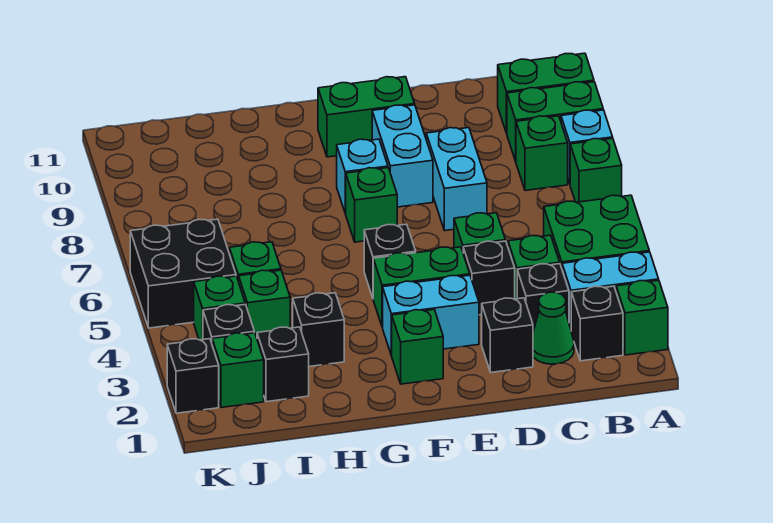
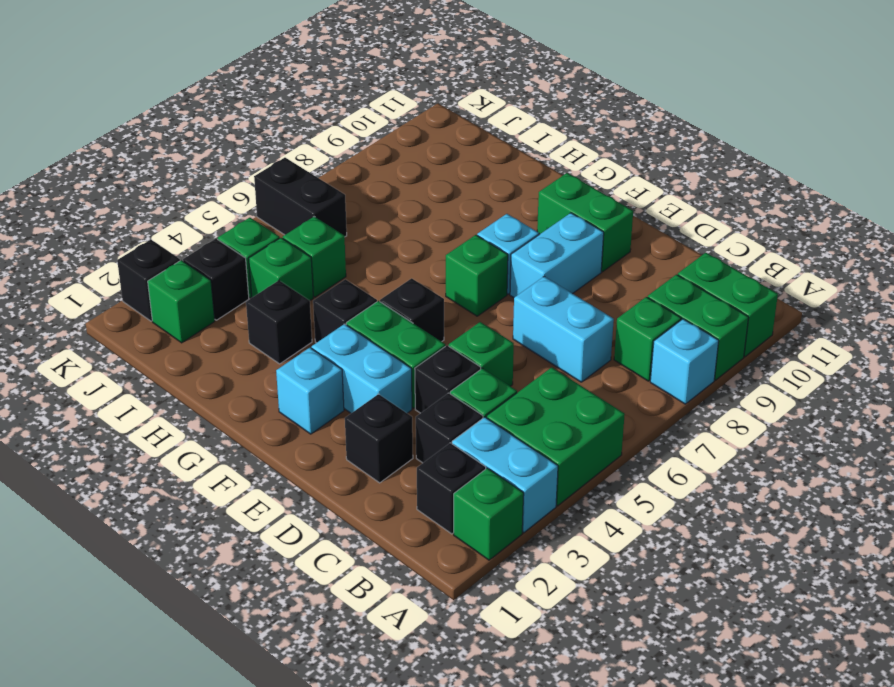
green 1x1 brick [570,138,622,202] -> none
green 1x1 cone [533,292,574,364] -> none
cyan 1x2 brick [426,128,487,231] -> cyan 1x2 brick turned to [513,276,614,382]
green 1x1 brick [392,310,443,384] -> cyan 1x1 brick [276,348,344,434]
black 1x1 brick [257,327,309,402] -> black 1x1 brick moved to [313,279,377,343]
black 2x2 brick [130,219,236,328] -> black 1x2 brick [254,158,347,237]

